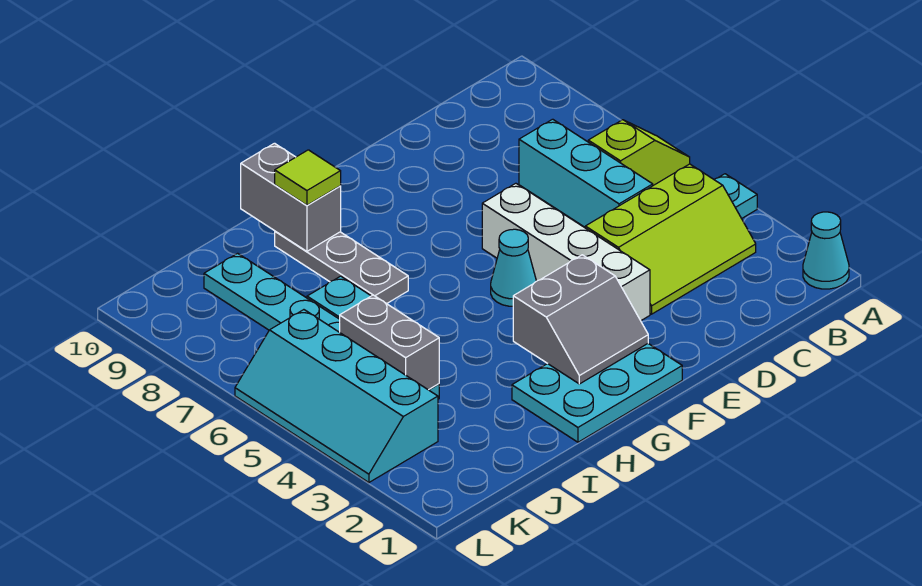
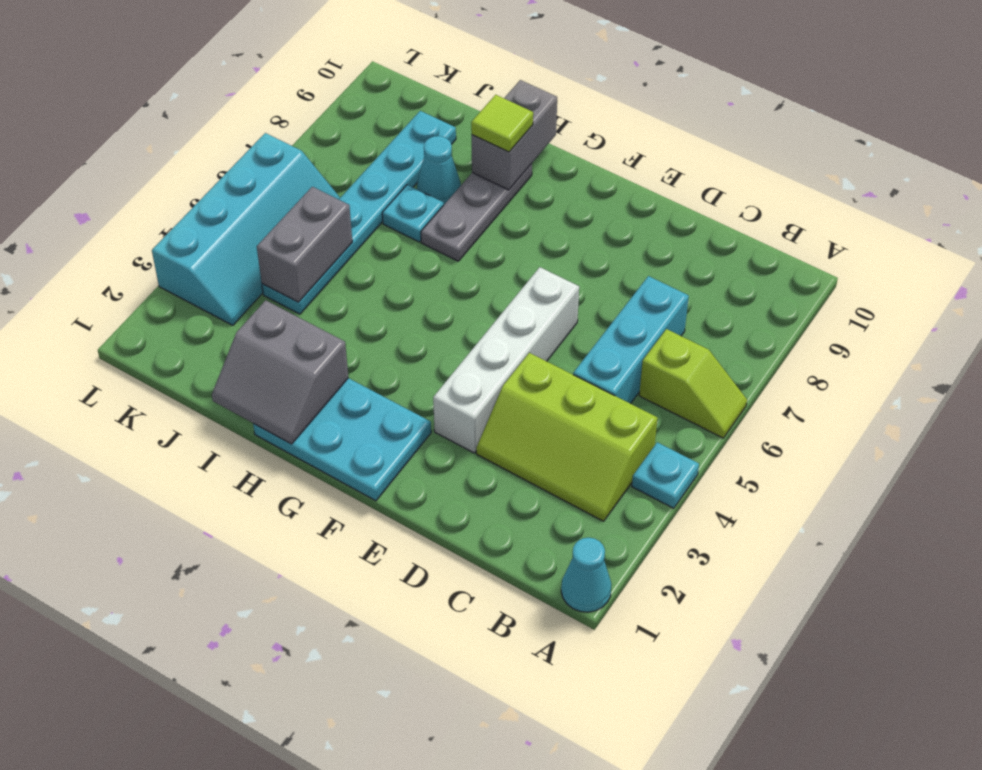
grey 2x2 slope [513,255,648,384] -> grey 2x2 slope moved to [212,300,348,444]
cyan 1x1 cone [491,229,536,306] -> cyan 1x1 cone moved to [417,136,461,204]
cyan 2x4 slope [235,310,438,483] -> cyan 2x4 slope turned to [152,133,340,325]

